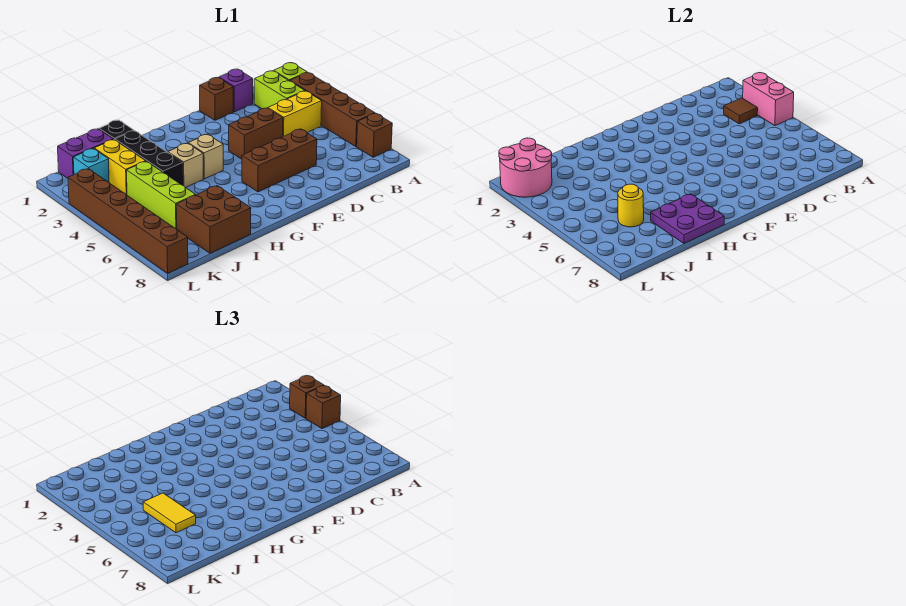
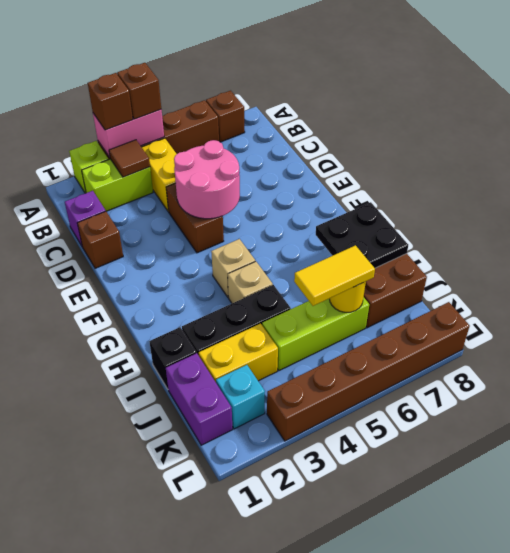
brown 1x3 brick [242,129,317,192] -> none
purple 2x2 plate [651,194,724,243] -> black 2x2 plate [316,202,408,268]
pink 2x2 round brick [499,138,552,197] -> pink 2x2 round brick moved to [174,140,240,219]

